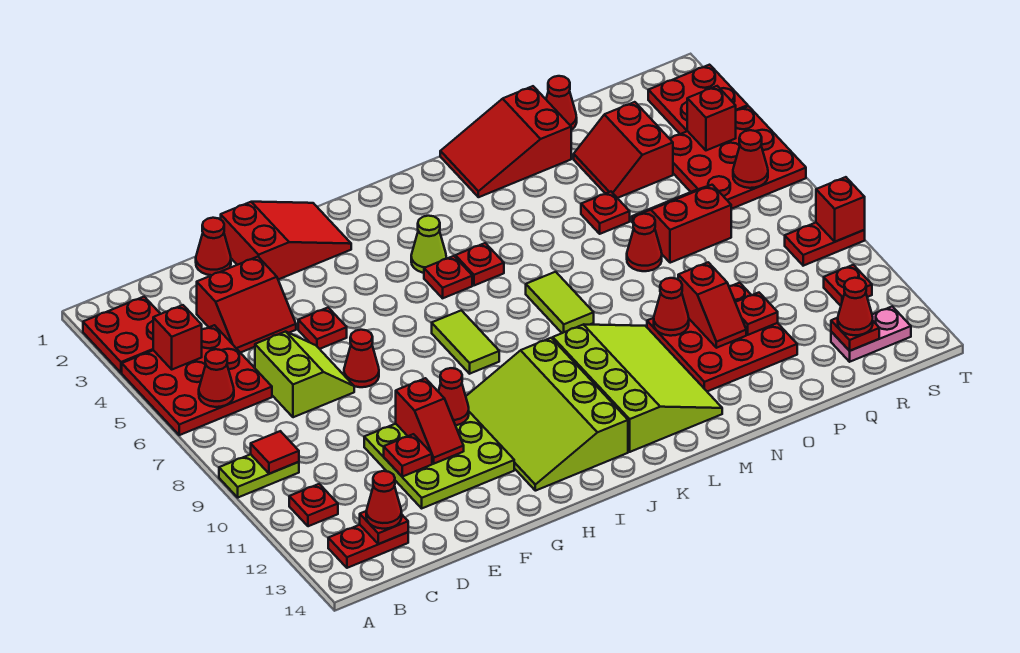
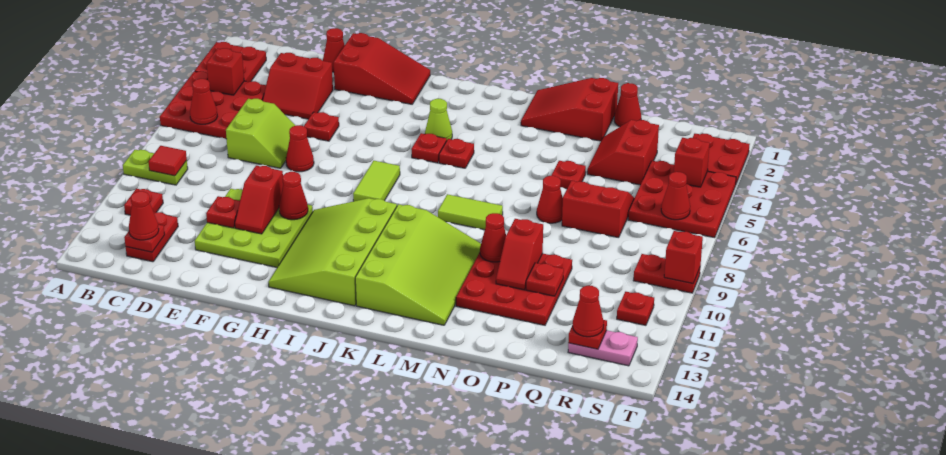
red 1x2 plate [328,525,408,568] -> red 1x2 plate turned to [126,212,178,262]
lime 1x2 tile [526,272,594,333] -> lime 1x2 tile turned to [438,194,503,230]

